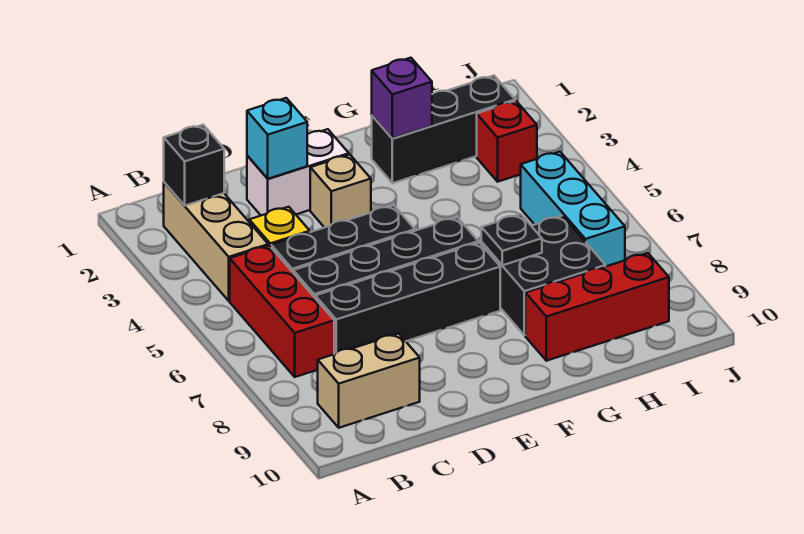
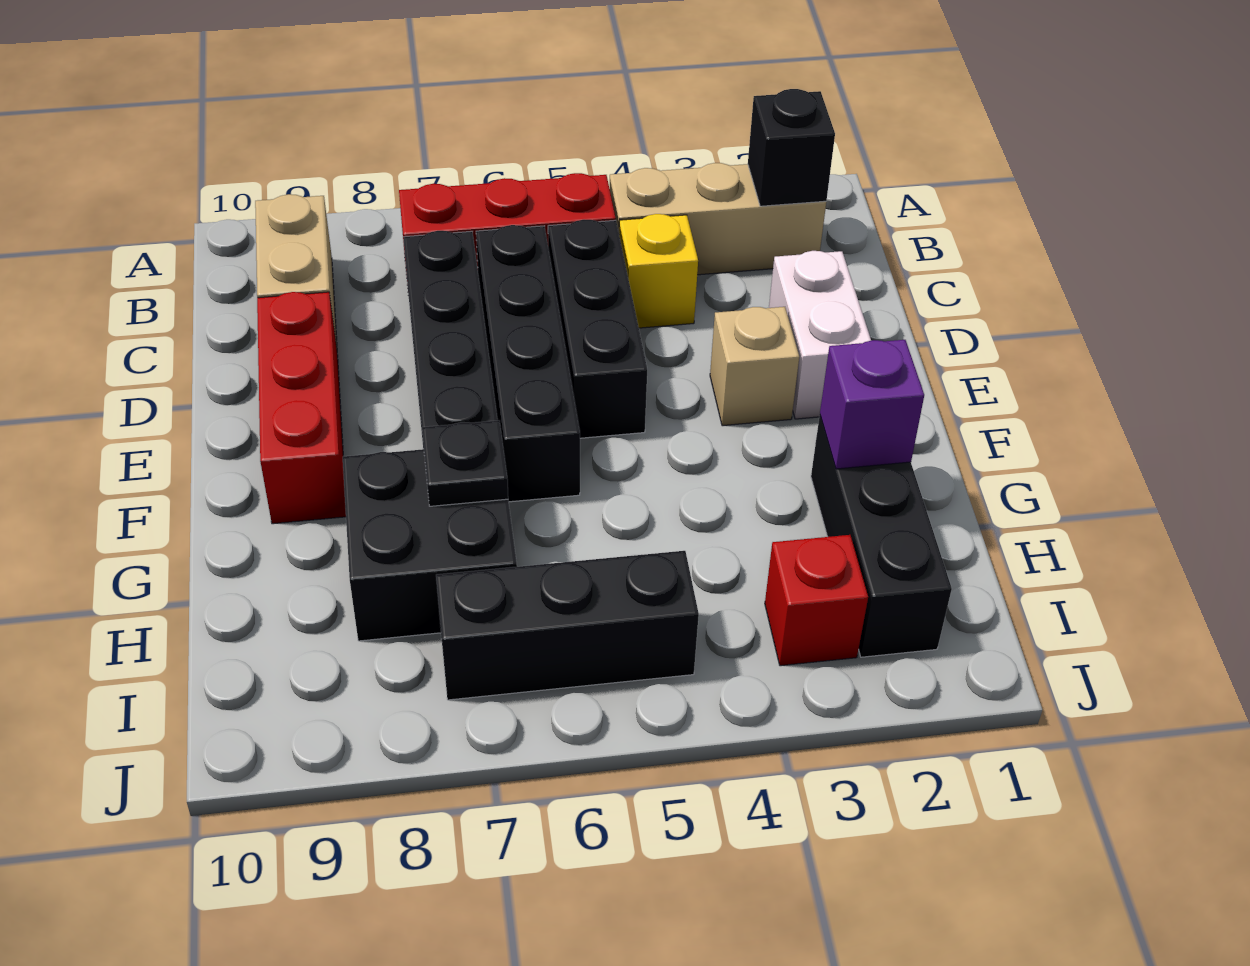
cyan 1x1 brick [247,98,307,179] -> none
red 1x3 brick [525,253,669,361] -> red 1x3 brick moved to [257,292,346,524]
cyan 1x3 brick [521,152,625,267] -> black 1x3 brick [436,551,699,700]

